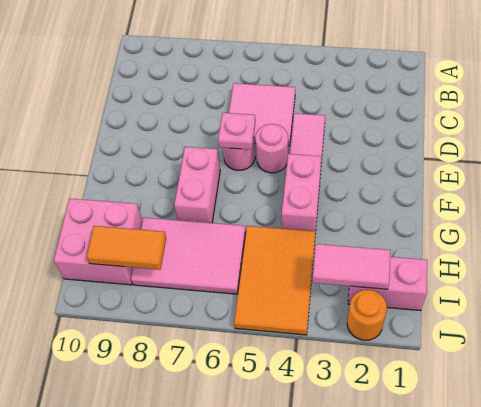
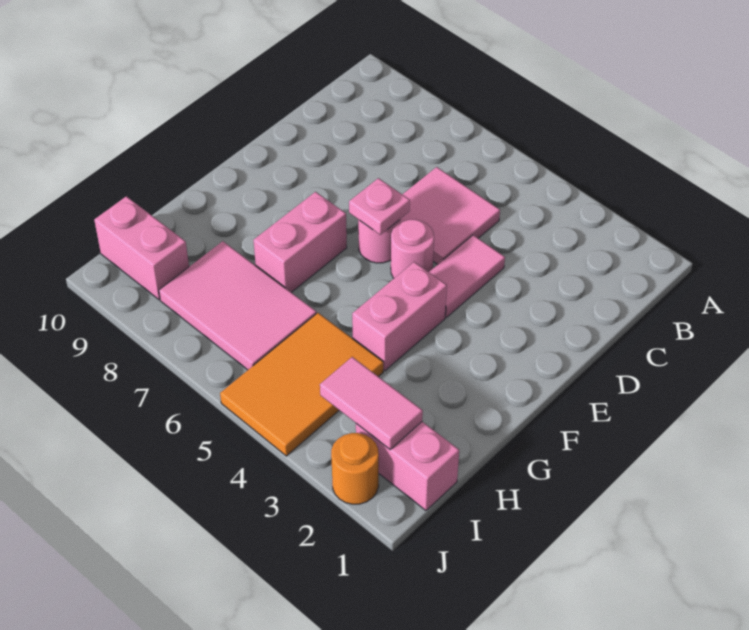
pink 2x2 brick [54,199,143,285] -> pink 1x2 brick [94,196,189,300]
orange 1x2 tile [87,226,166,270] -> none

